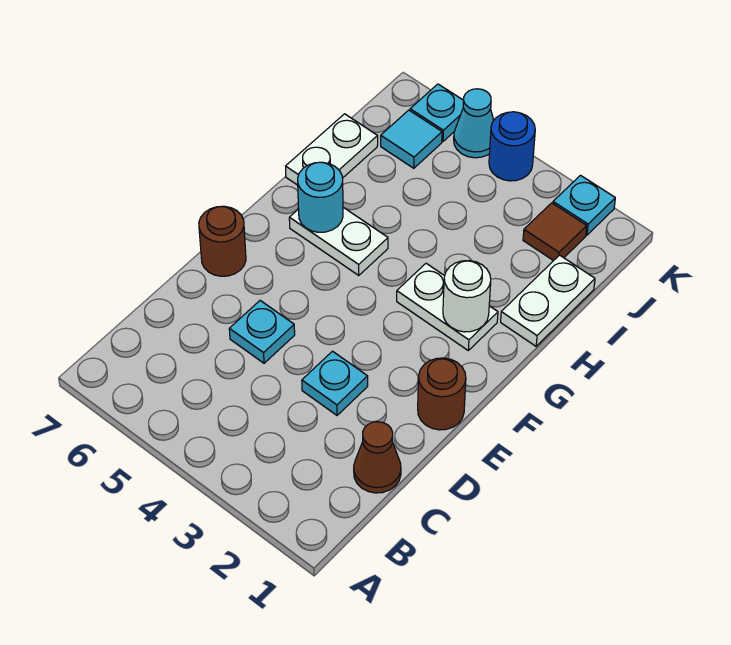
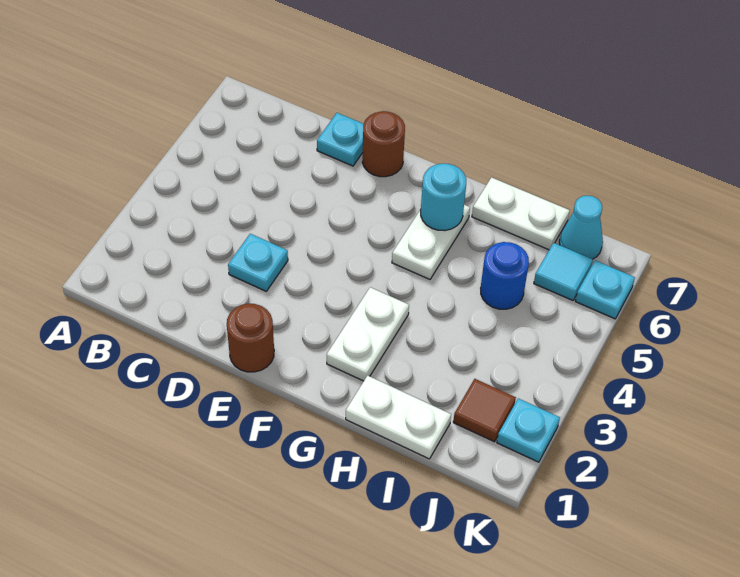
brown 1x1 cone [354,422,401,493] -> none
cyan 1x1 plate [229,301,295,363] -> cyan 1x1 plate moved to [317,113,363,166]
white 1x1 round brick [443,261,491,332] -> none
blue 1x1 round brick [489,112,535,181] -> blue 1x1 round brick moved to [481,242,529,309]
cyan 1x1 cone [454,89,494,158] -> cyan 1x1 cone moved to [559,196,603,259]

